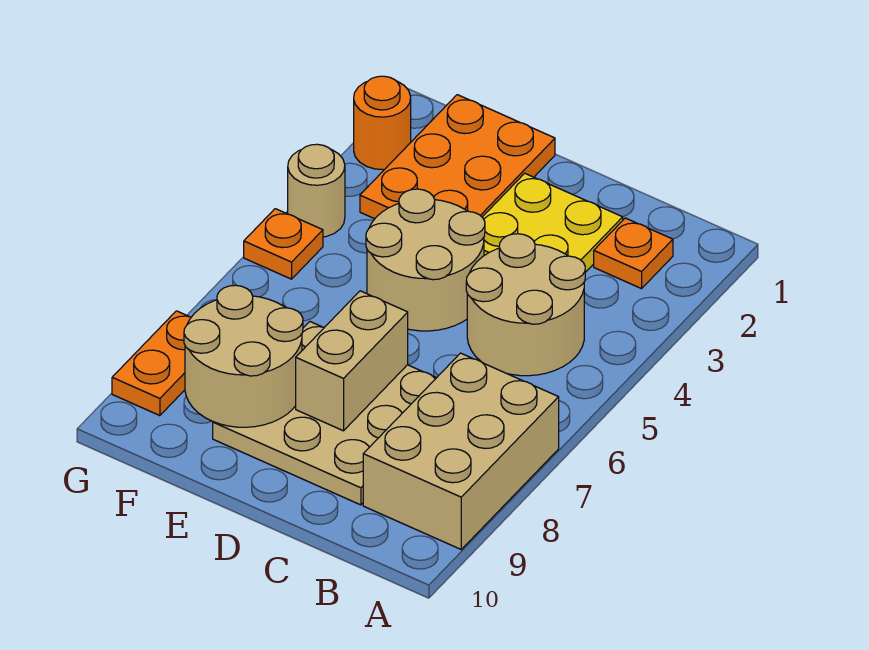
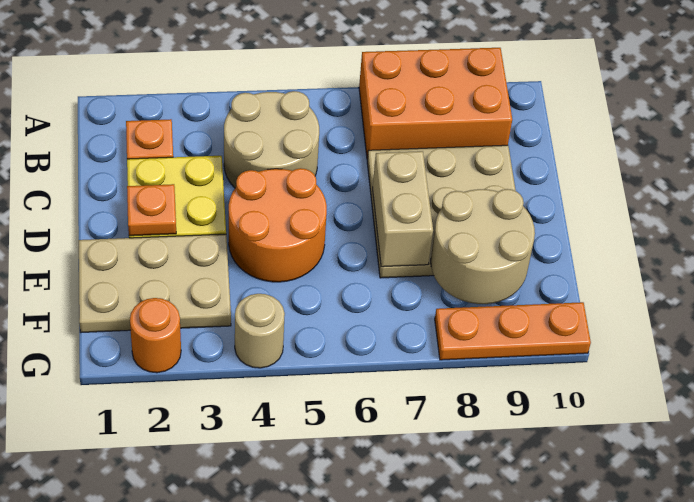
tan 2x3 brick [363,353,559,549] -> orange 2x3 brick [359,48,512,158]
tan 2x2 round brick [366,189,485,331] -> orange 2x2 round brick [229,168,327,282]
tan 1x2 brick [296,291,408,431] -> tan 1x2 brick turned to [373,151,433,267]
orange 2x3 plate [360,95,555,219] -> tan 2x3 plate [79,234,231,332]
orange 1x1 plate [244,209,323,279] -> orange 1x1 plate moved to [127,184,176,236]
orange 1x2 plate [112,311,191,416] -> orange 1x3 plate [435,302,591,360]

